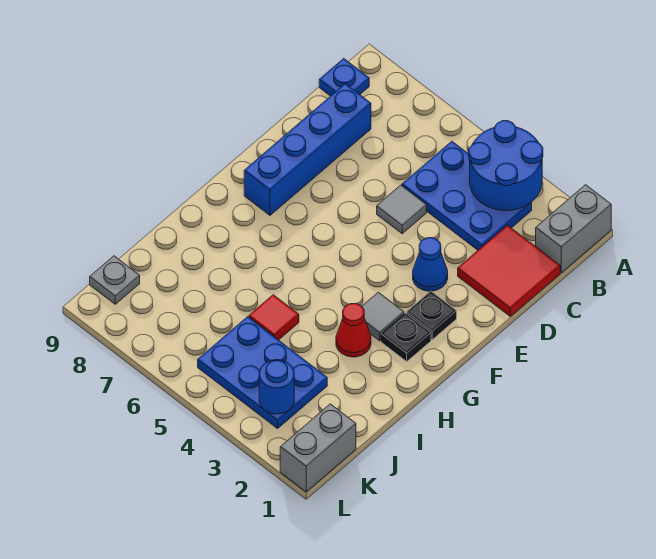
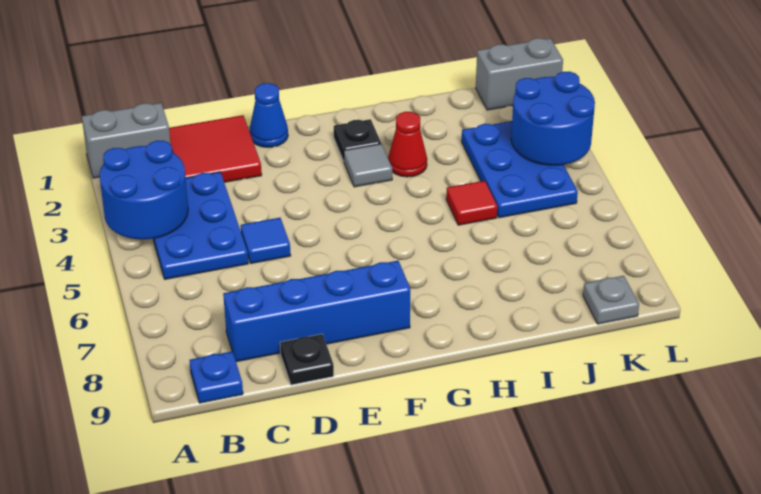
grey 1x1 tile [377,185,427,234] -> blue 1x1 tile [241,218,291,264]
blue 1x1 cone [413,238,448,291] -> blue 1x1 cone moved to [250,83,288,147]
black 1x1 plate [407,291,457,339] -> black 1x1 plate moved to [280,334,334,385]
blue 1x1 round brick [259,360,294,414] -> blue 2x2 round brick [511,71,595,165]

